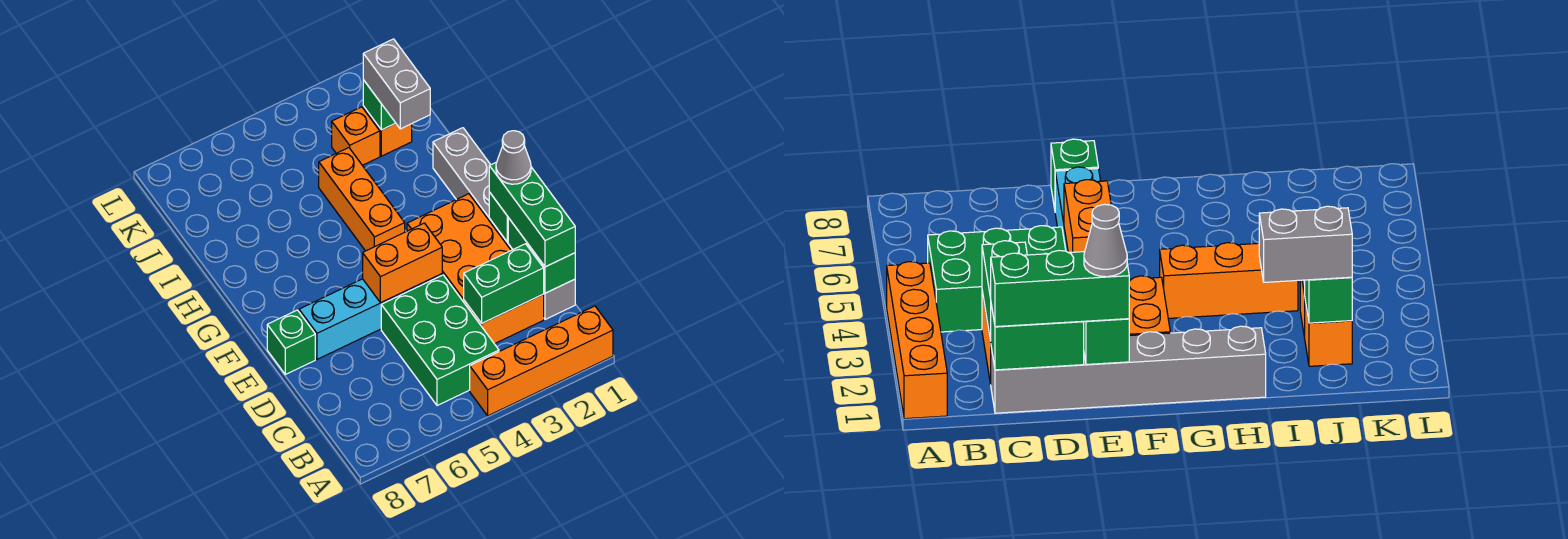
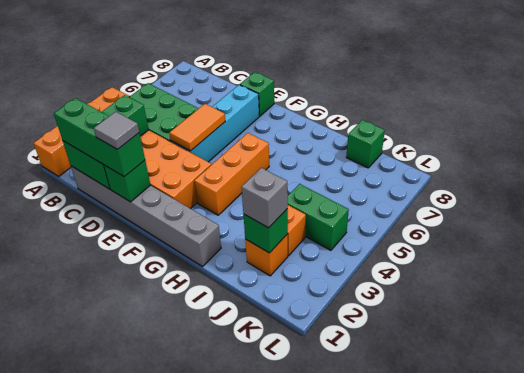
grey 1x1 cone [496,131,531,184] -> grey 1x1 tile [94,112,139,149]
orange 1x2 brick [363,223,442,303] -> orange 1x2 tile [170,104,225,151]
orange 1x3 brick [319,148,405,251] -> orange 1x3 brick turned to [194,133,269,215]
grey 1x2 brick [363,39,430,129] -> grey 1x1 brick [241,168,288,228]
none -> green 1x2 brick [288,184,349,250]
none -> green 1x1 brick [346,120,385,168]

